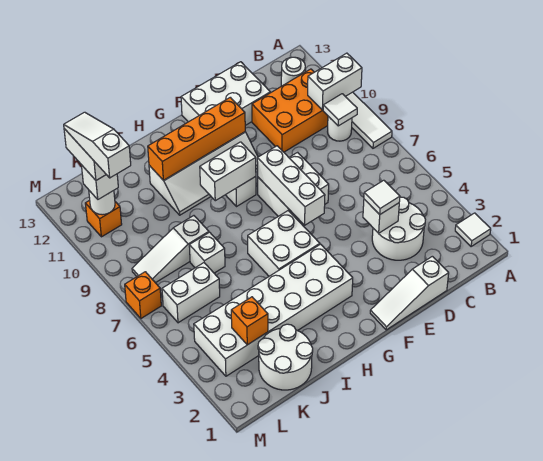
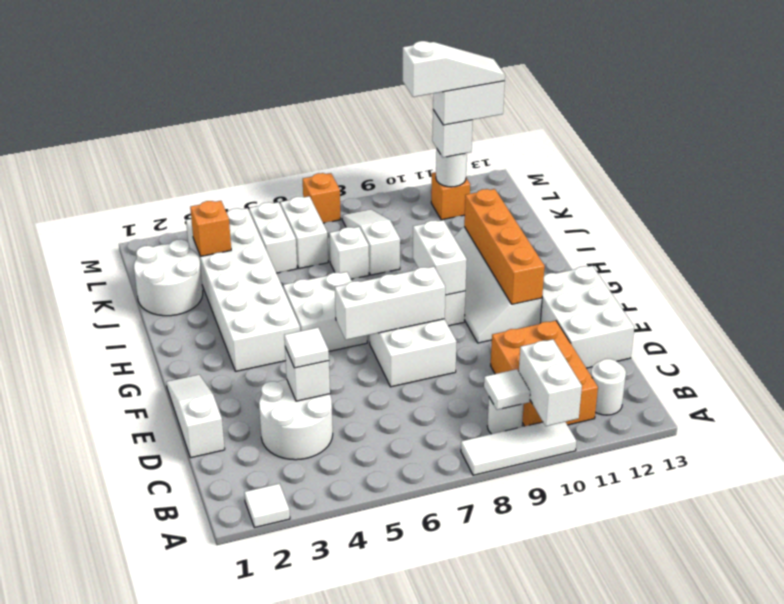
none -> white 1x2 brick [249,202,297,273]

